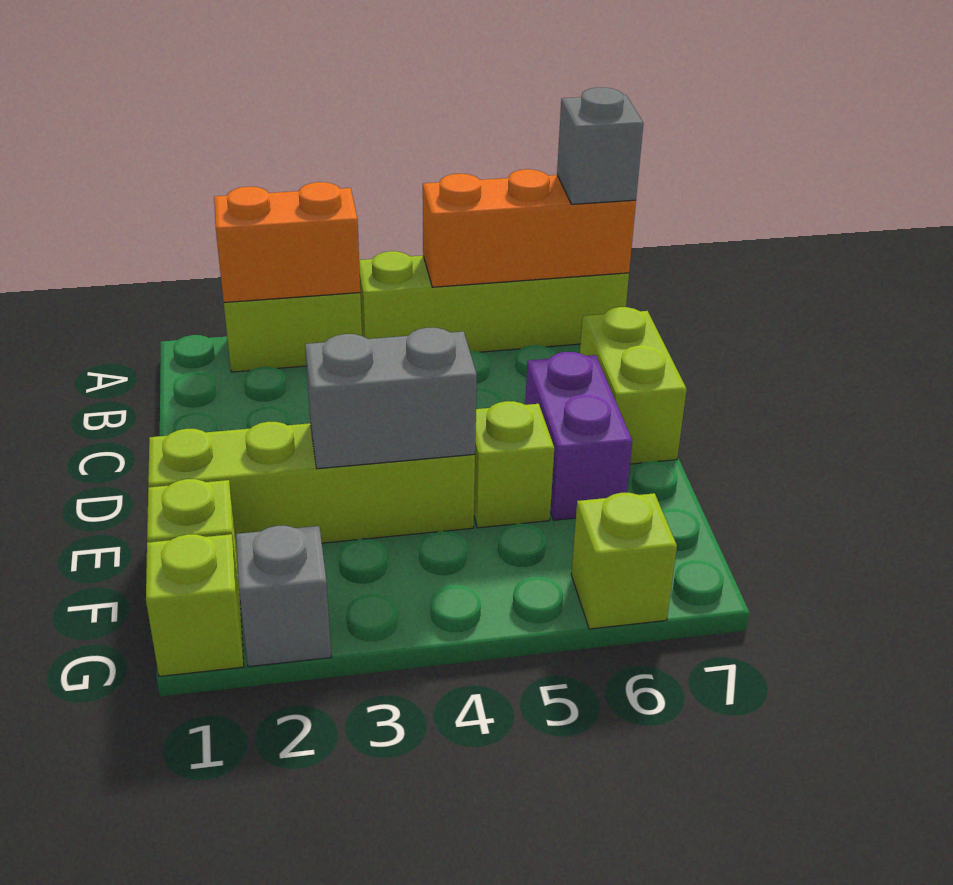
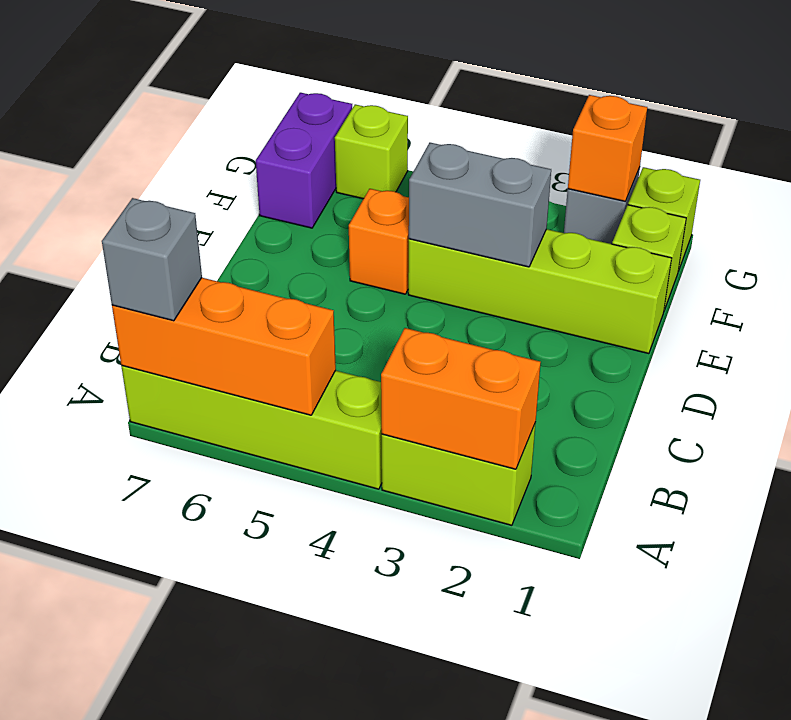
lime 1x2 brick [580,307,687,464] -> none
purple 1x2 brick [525,352,632,520] -> purple 1x2 brick moved to [256,93,352,228]
lime 1x1 brick [474,401,554,528] -> orange 1x1 brick [349,189,409,294]
none -> orange 1x1 brick [568,95,647,201]

